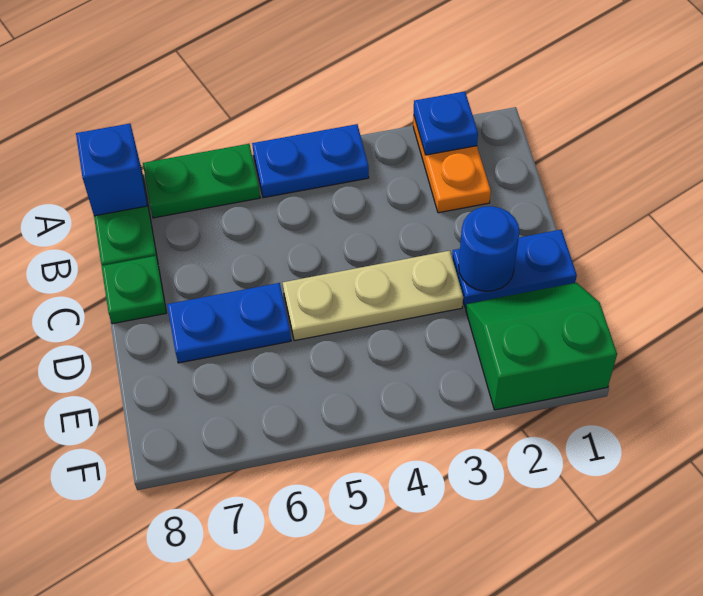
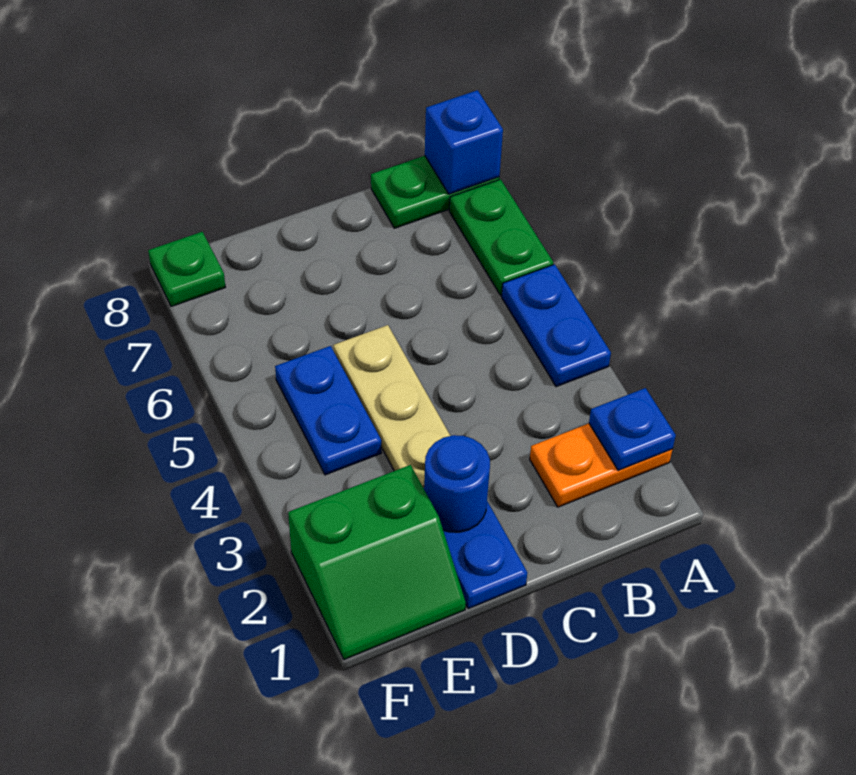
green 1x1 plate [102,256,166,324] -> green 1x1 plate moved to [148,232,225,307]
blue 1x2 plate [167,283,291,363] -> blue 1x2 plate moved to [275,346,381,475]
green 2x2 slope [466,283,617,410] -> green 2x2 slope turned to [288,465,466,660]

